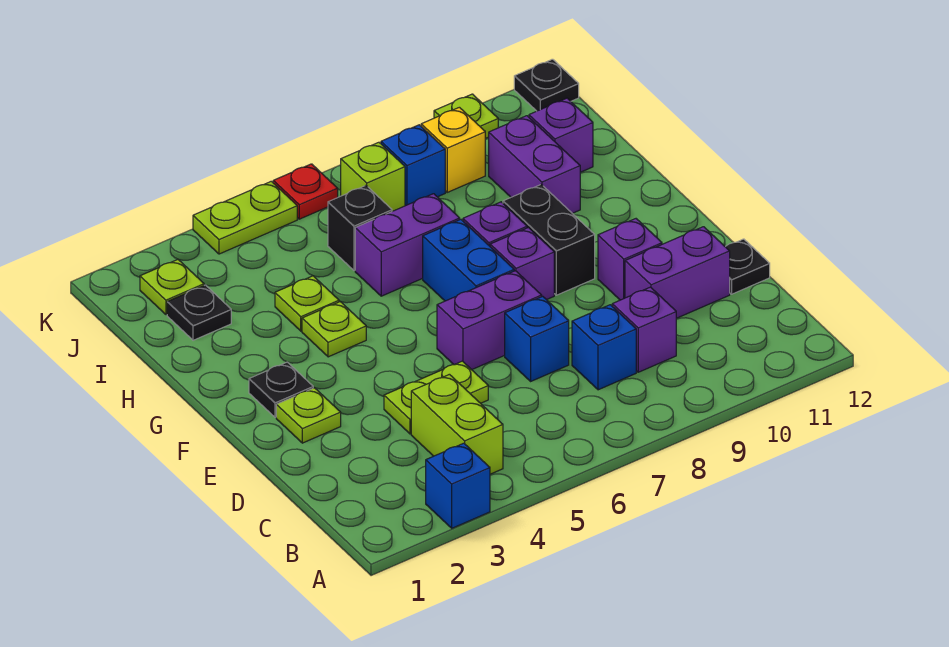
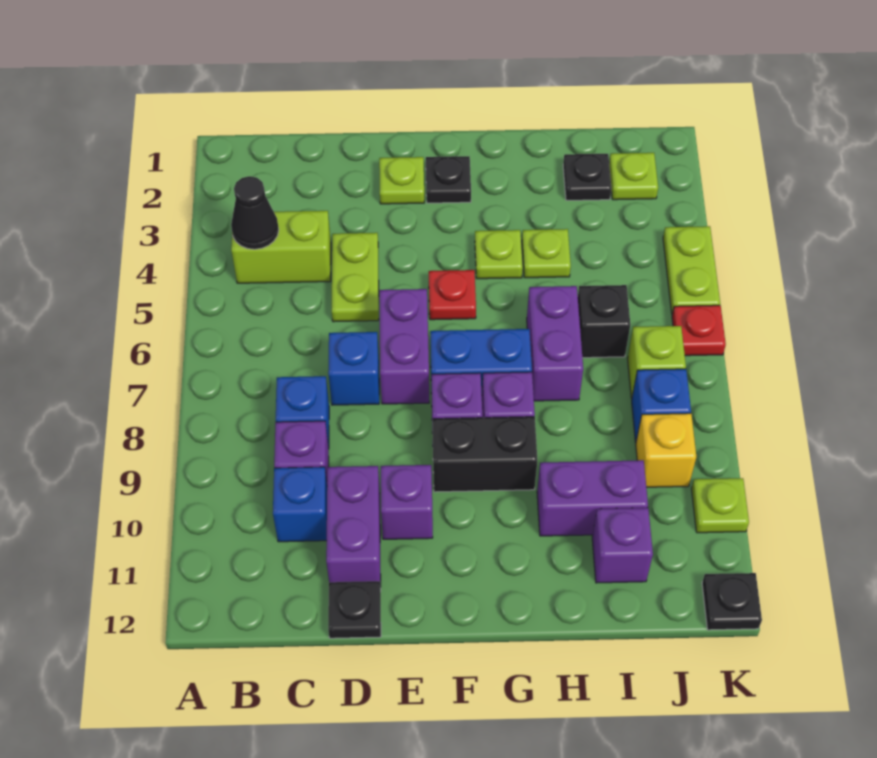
blue 1x1 brick [426,443,490,528] -> blue 1x1 brick moved to [273,467,327,542]
none -> black 1x1 cone [231,176,279,249]
none -> red 1x1 plate [429,270,476,320]

